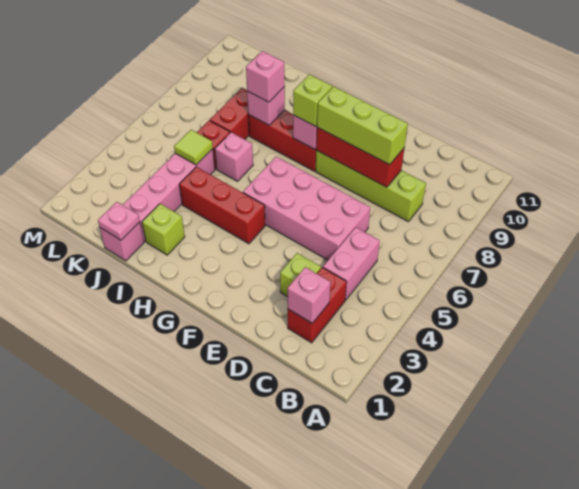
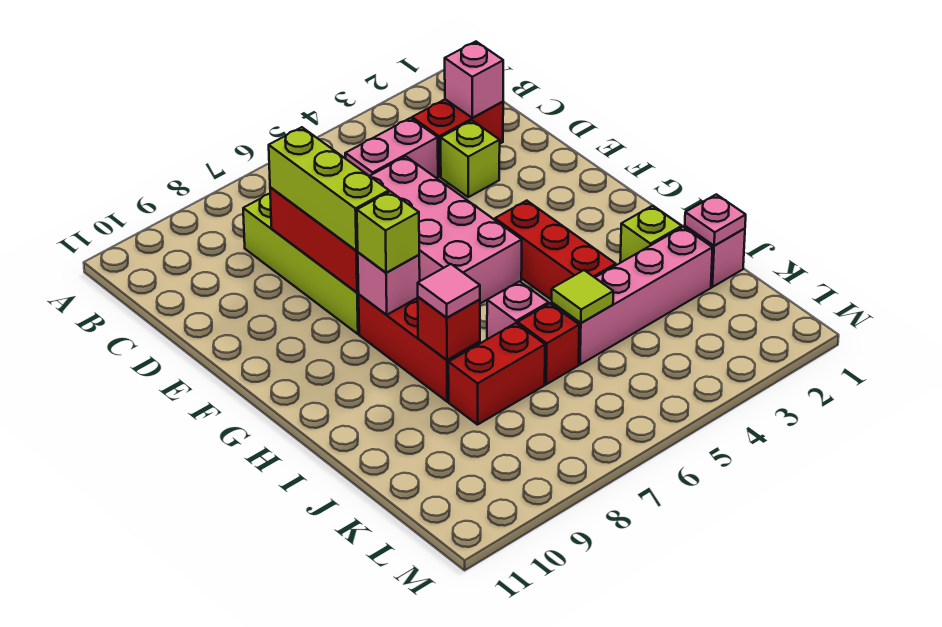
pink 1x1 brick [247,87,285,125] -> red 1x1 brick [418,297,480,360]
pink 1x1 brick [246,51,285,102] -> pink 1x1 tile [418,264,480,318]

